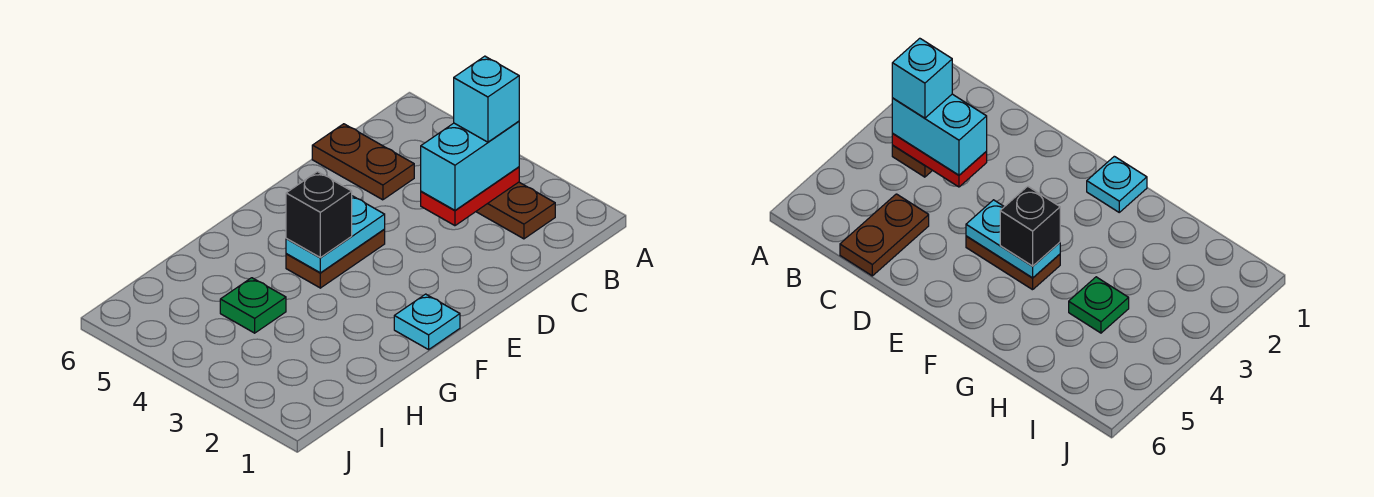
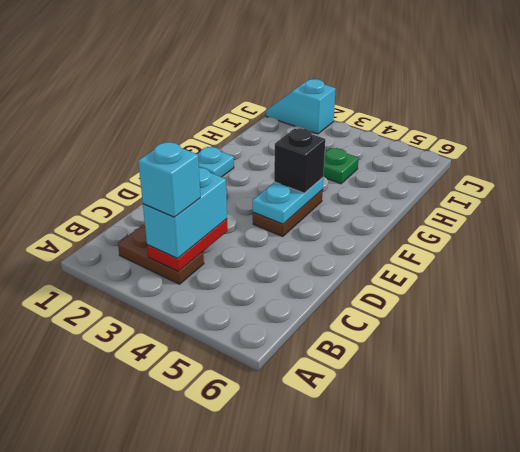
brown 1x2 plate [312,124,414,200] -> none
none -> cyan 1x2 slope [266,79,336,134]

